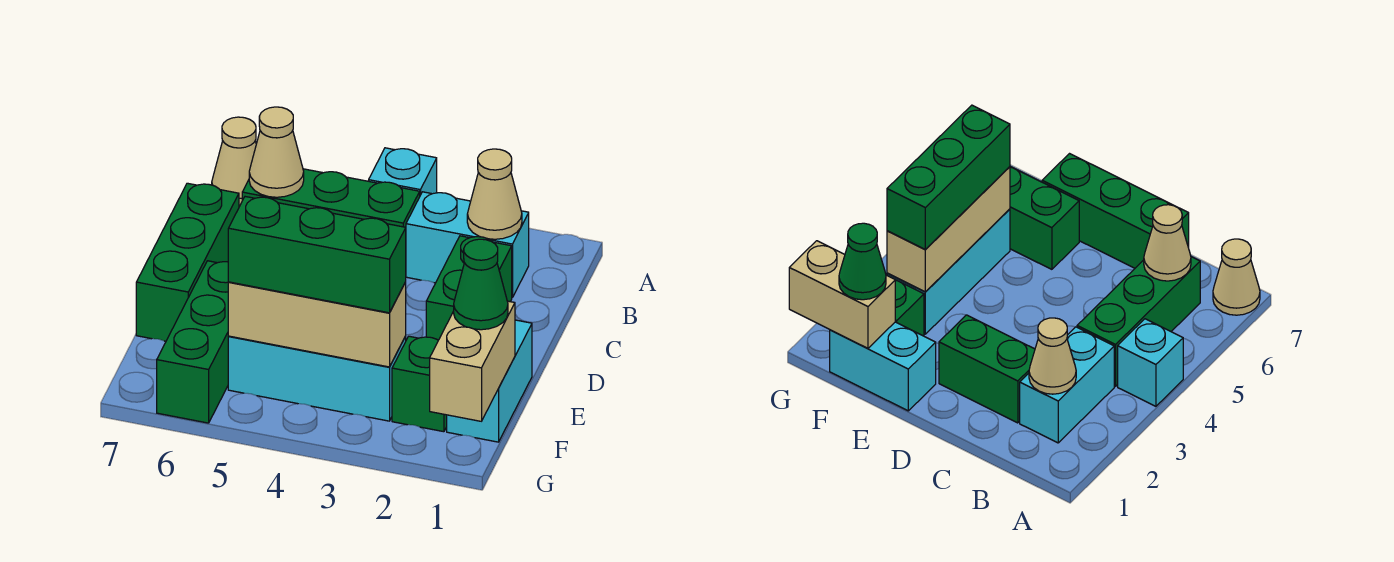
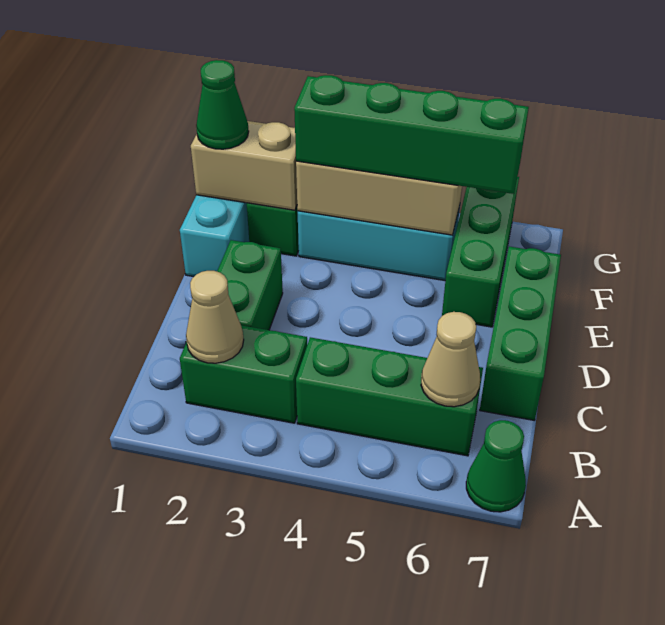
cyan 1x1 brick [369,148,437,195] -> none
tan 1x1 cone [212,117,256,207] -> green 1x1 cone [466,420,526,512]
cyan 1x2 brick [406,192,529,297] -> green 1x2 brick [180,325,307,423]
tan 1x2 brick [430,301,515,421] -> tan 1x2 brick turned to [191,121,297,210]
green 1x3 brick [228,197,406,313] -> green 1x4 brick [294,75,529,194]

